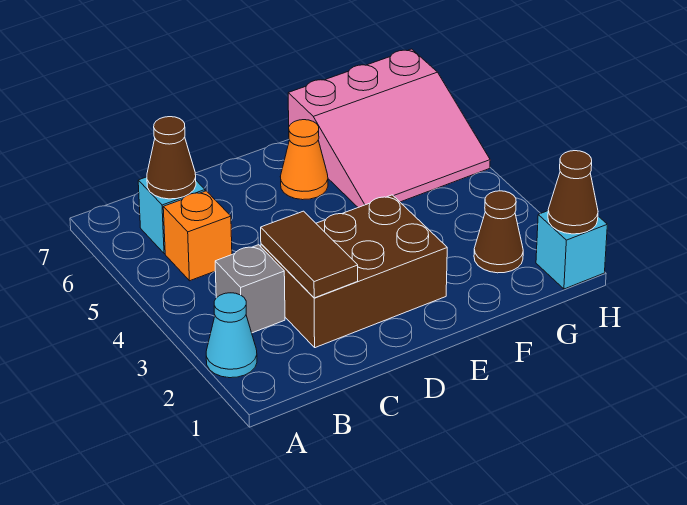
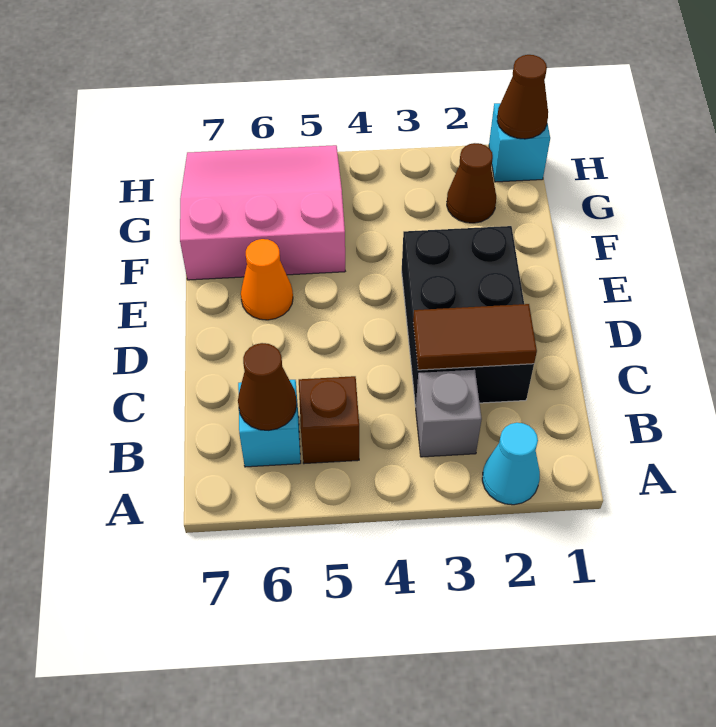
orange 1x1 brick [163,191,232,281] -> brown 1x1 brick [299,376,359,464]
brown 2x3 brick [261,195,447,348] -> black 2x3 brick [402,226,534,406]
pink 3x3 slope [288,49,490,207] -> pink 3x3 slope turned to [180,145,345,280]

